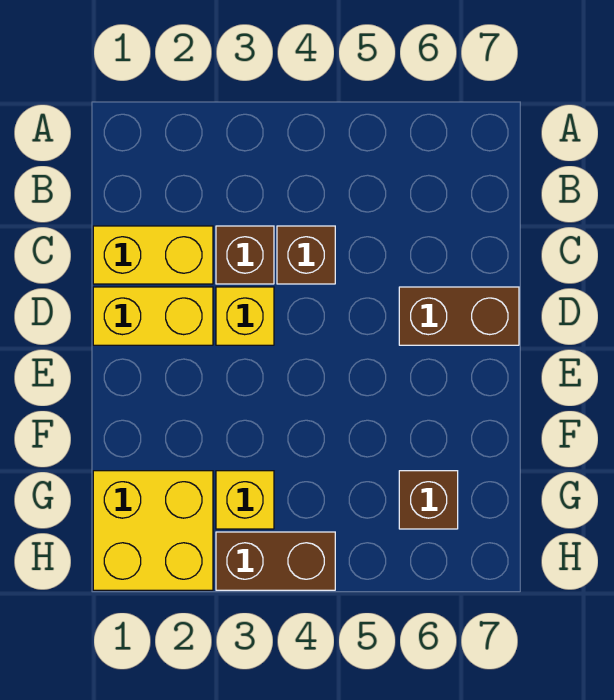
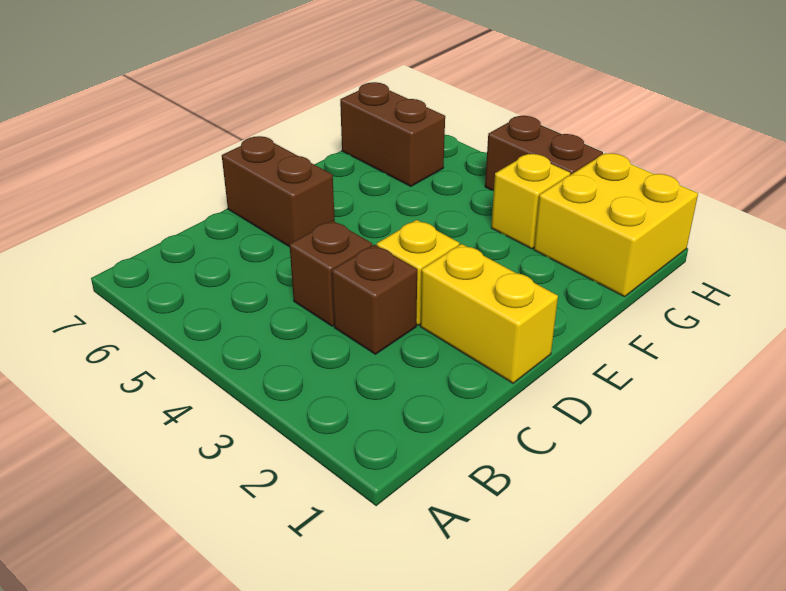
yellow 1x2 brick [93,226,213,284] -> none
brown 1x1 brick [399,471,458,529] -> brown 1x2 brick [340,82,445,186]

